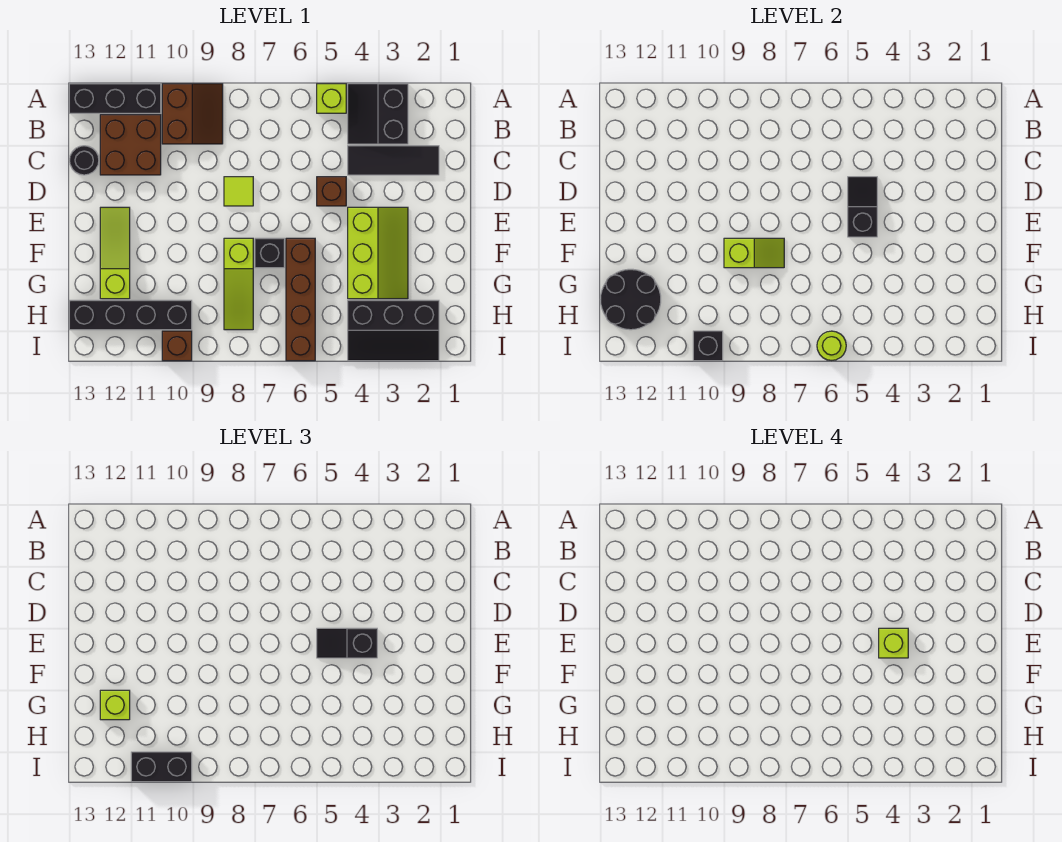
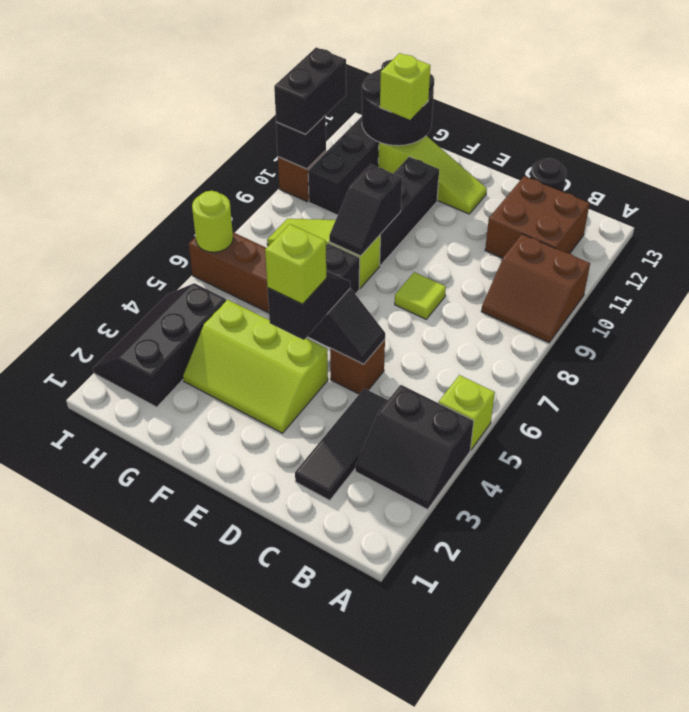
black 2x2 slope [348,84,408,144] -> black 2x2 slope turned to [355,385,474,509]
black 1x3 brick [69,84,161,113] -> black 1x3 brick moved to [380,157,439,265]
lime 1x2 slope [724,238,784,268] -> black 1x2 slope [329,164,402,256]

